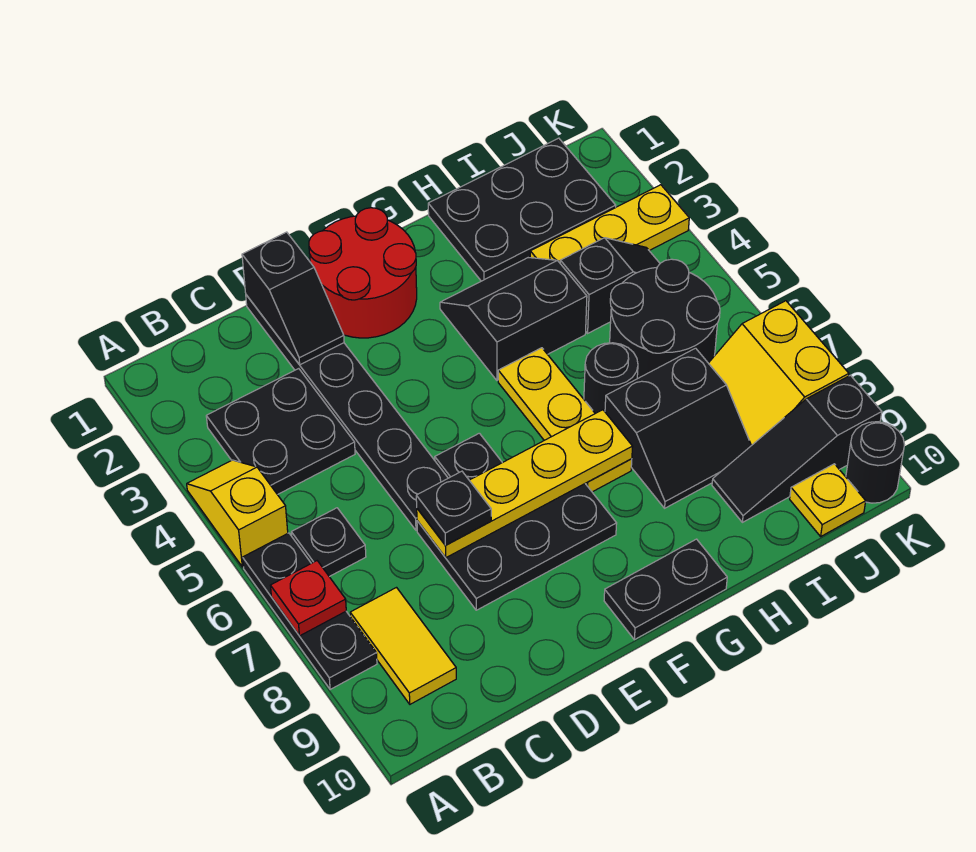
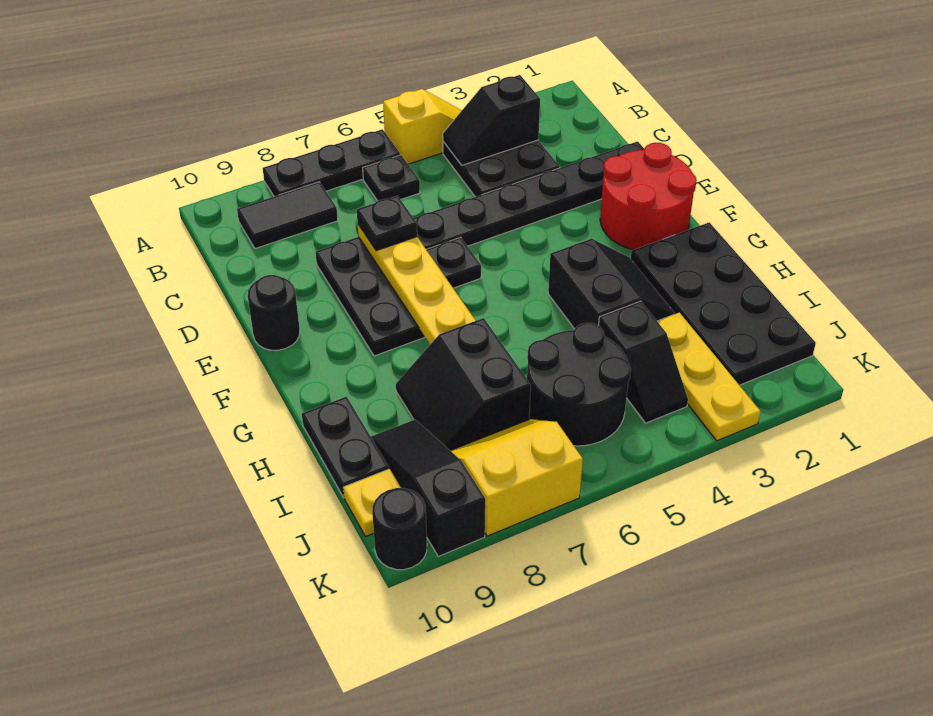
red 1x1 plate [270,561,346,636] -> none
yellow 1x2 tile [350,588,456,704] -> black 1x2 tile [237,182,338,249]
black 1x2 slope [242,232,344,365] -> black 1x2 slope moved to [443,75,540,165]
black 1x2 plate [604,539,727,640] -> black 1x2 plate moved to [302,397,389,497]
yellow 1x3 plate [498,348,632,492] -> none
black 2x3 plate [428,138,616,281] -> black 2x4 plate [631,222,816,385]
black 1x1 round brick [584,343,638,414] -> black 1x1 round brick moved to [248,275,300,350]

